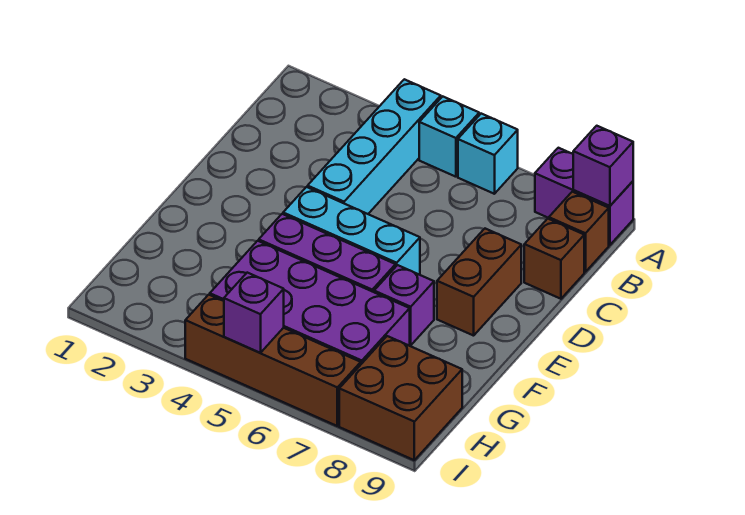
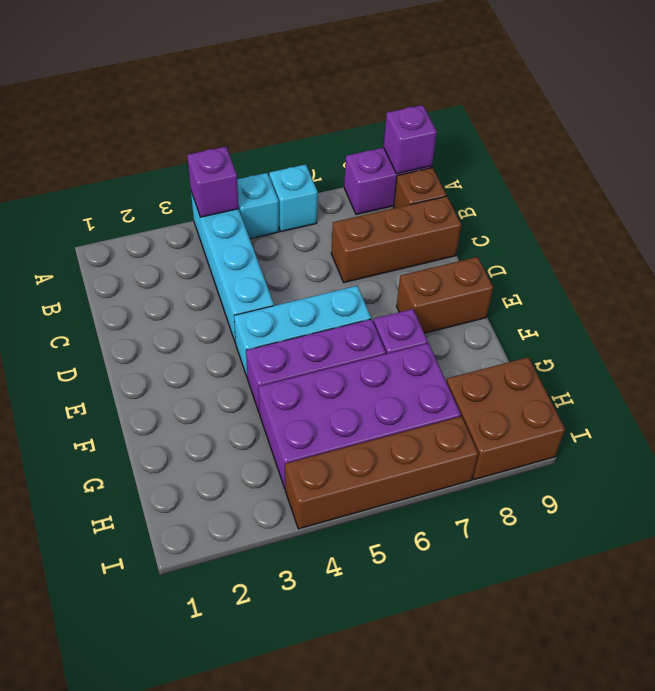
brown 1x1 brick [524,219,584,299] -> brown 1x3 brick [331,196,461,282]
brown 1x2 brick [437,229,521,336] -> brown 1x2 brick turned to [397,257,493,333]
purple 1x1 brick [224,273,284,353] -> purple 1x1 brick moved to [187,147,239,217]

